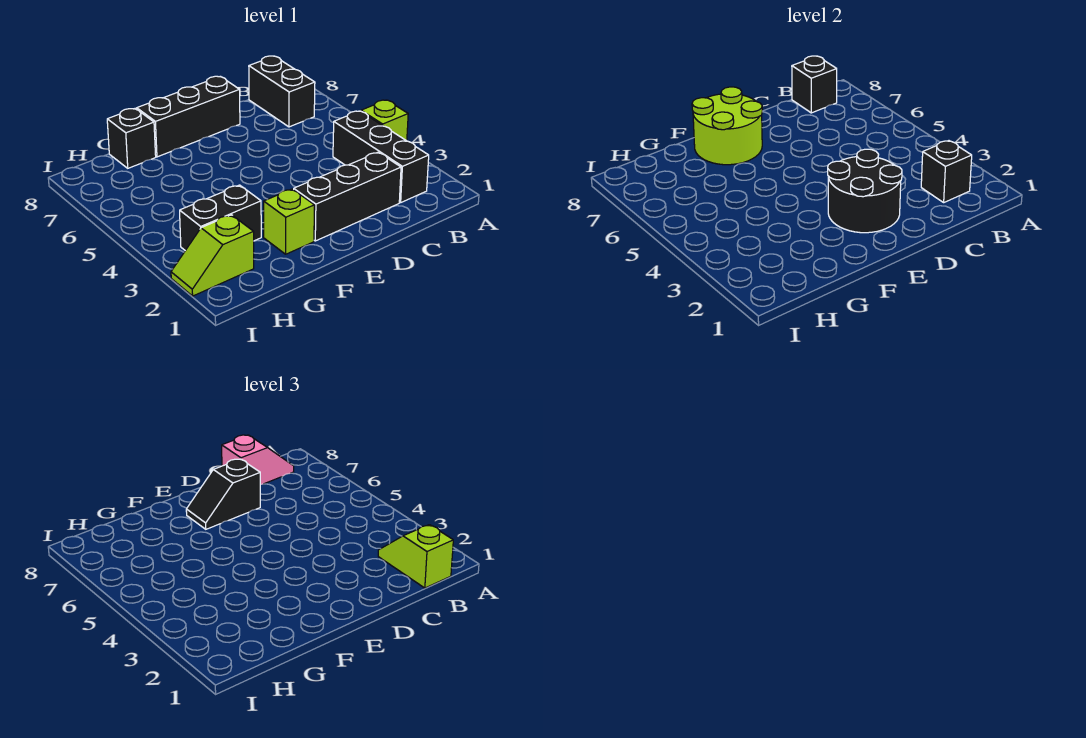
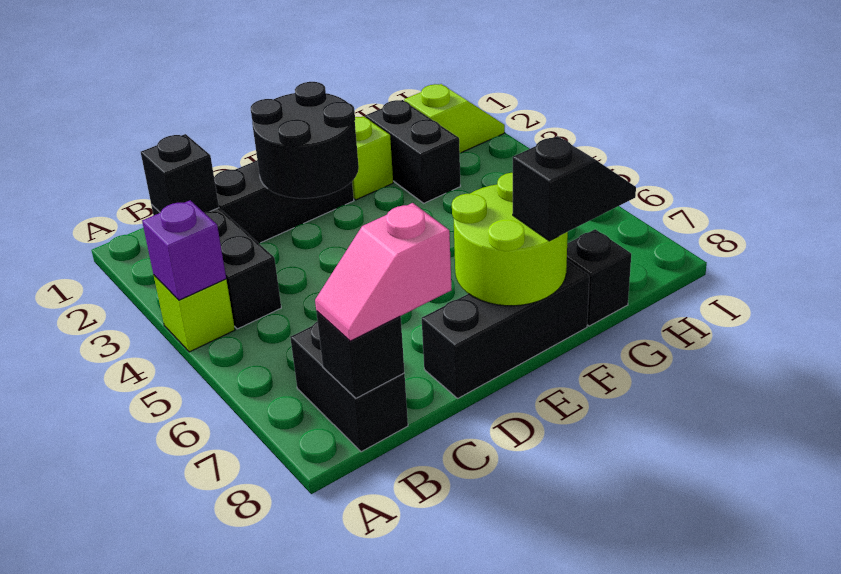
none -> purple 1x1 brick [142,200,226,300]
lime 1x2 slope [378,525,453,588] -> none
black 1x2 slope [186,459,260,529] -> black 1x2 slope moved to [513,136,636,241]
black 1x2 brick [180,185,261,251] -> black 1x2 brick turned to [366,100,460,203]

